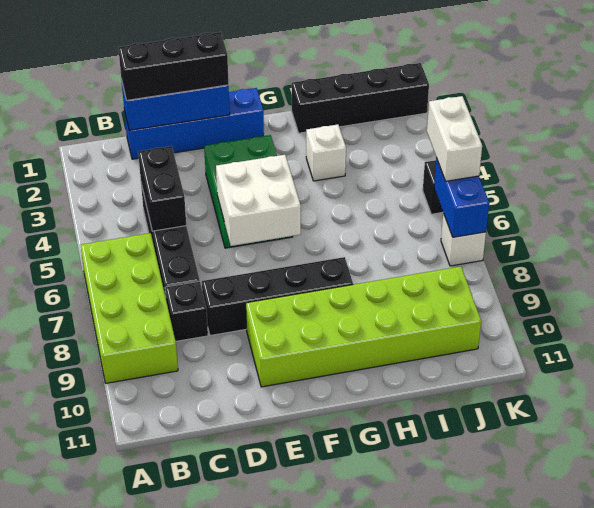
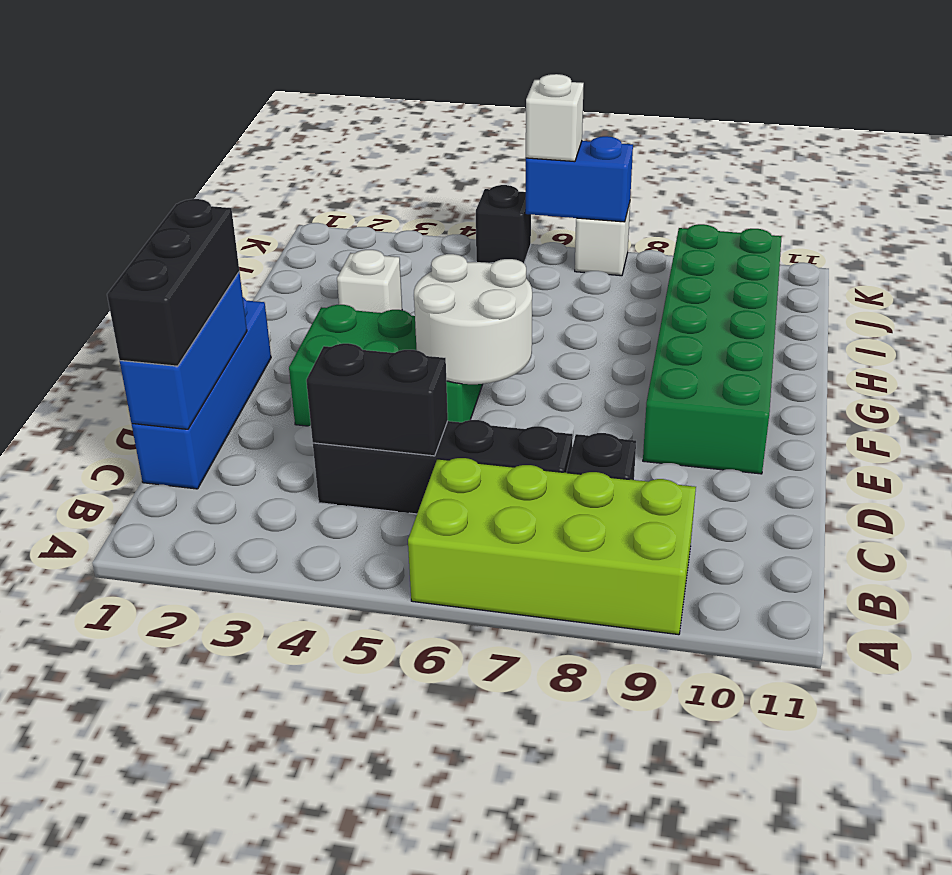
black 1x4 brick [202,257,353,336] -> none
white 2x2 brick [216,155,301,246] -> white 2x2 round brick [414,254,532,384]
lime 2x6 brick [246,266,481,387] -> green 2x6 brick [643,224,782,474]
black 1x4 brick [292,63,429,133] -> none
white 1x2 brick [427,96,482,181] -> white 1x1 brick [526,74,584,162]

